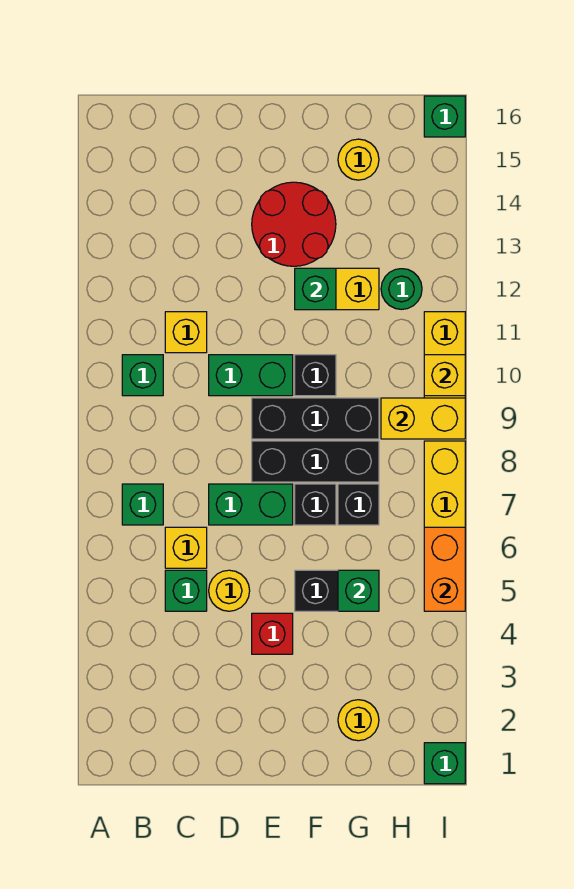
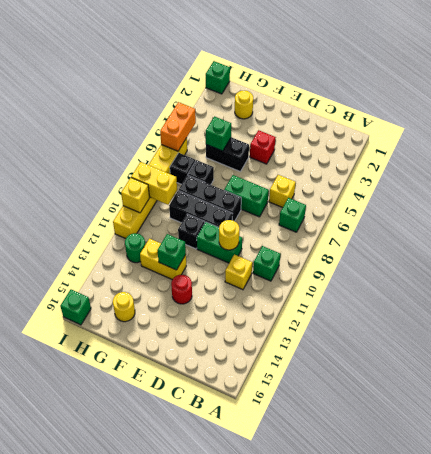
green 1x1 brick [165,570,207,611] -> none
yellow 1x1 round brick [209,570,250,611] -> yellow 1x1 round brick moved to [219,220,239,250]
red 2x2 round brick [252,182,336,266] -> red 1x1 round brick [171,275,192,304]
black 1x1 brick [295,484,336,525] -> black 1x1 brick moved to [170,153,196,184]

